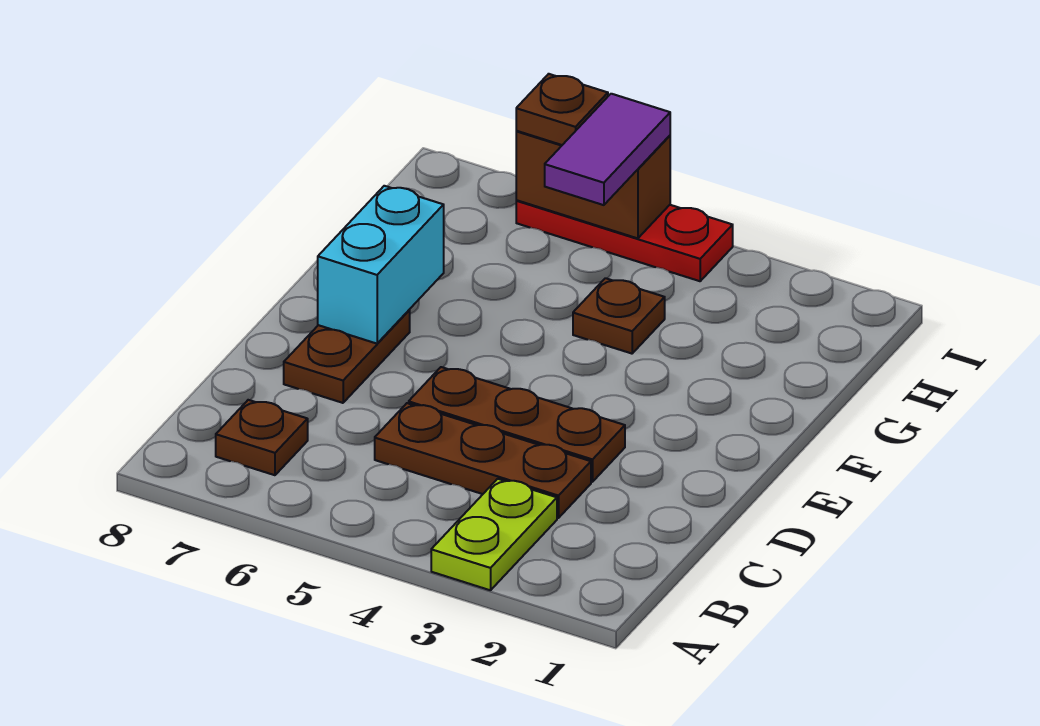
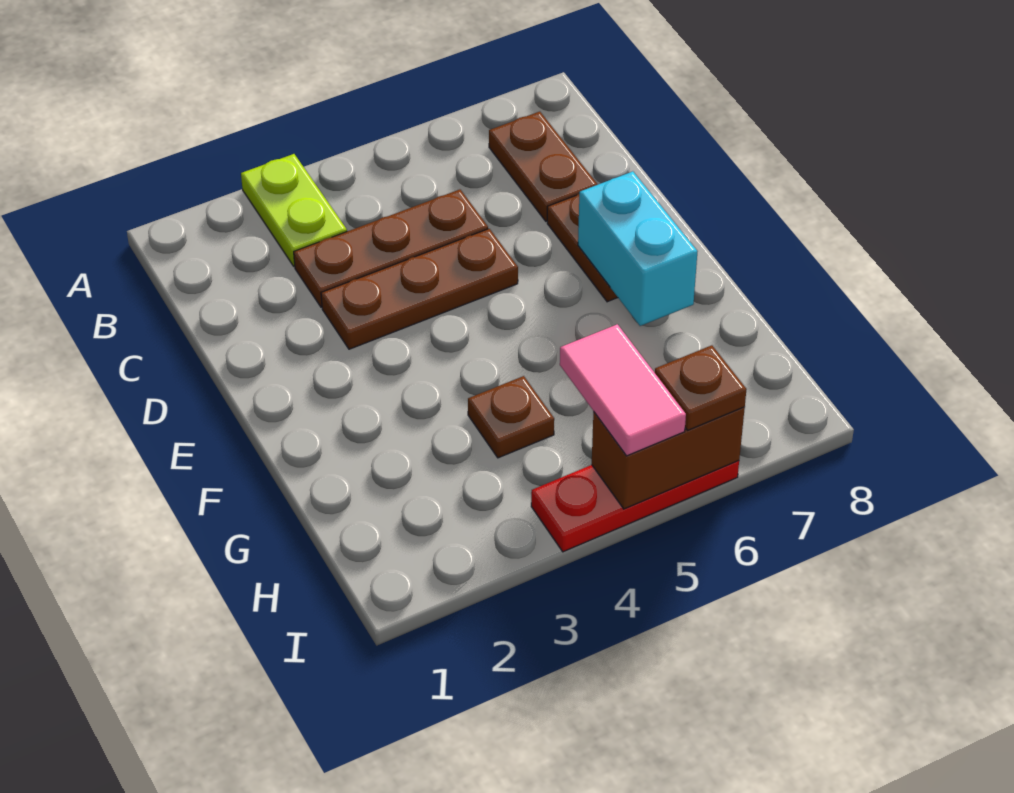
brown 1x1 plate [216,400,308,475] -> brown 1x2 plate [489,112,598,221]
purple 1x2 tile [545,94,670,205] -> pink 1x2 tile [560,324,686,456]

